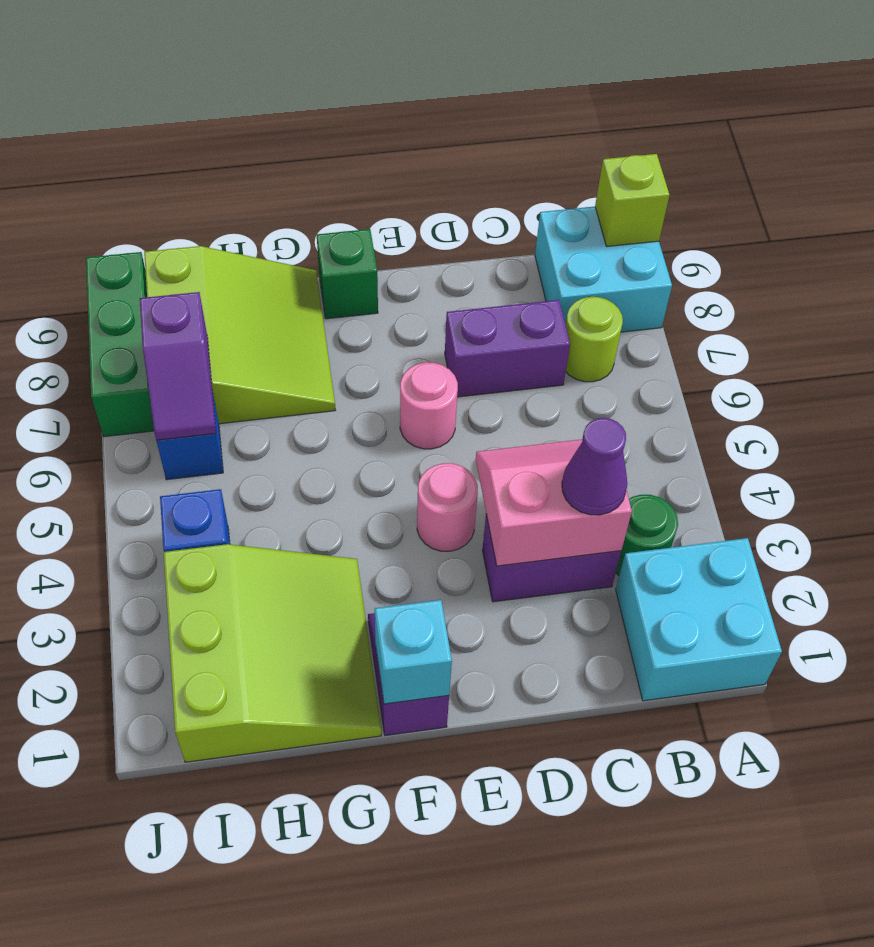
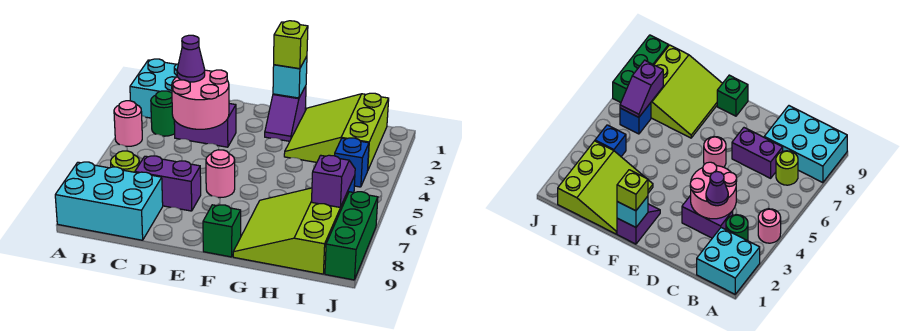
cyan 2x2 brick [535,207,672,332] -> cyan 2x3 brick [55,162,163,240]
lime 1x1 brick [595,154,670,246] -> lime 1x1 brick moved to [274,21,308,69]
pink 2x2 slope [476,439,632,566] -> pink 2x2 round brick [172,70,229,129]
pink 1x1 round brick [417,463,478,551] -> pink 1x1 round brick moved to [114,101,142,146]

